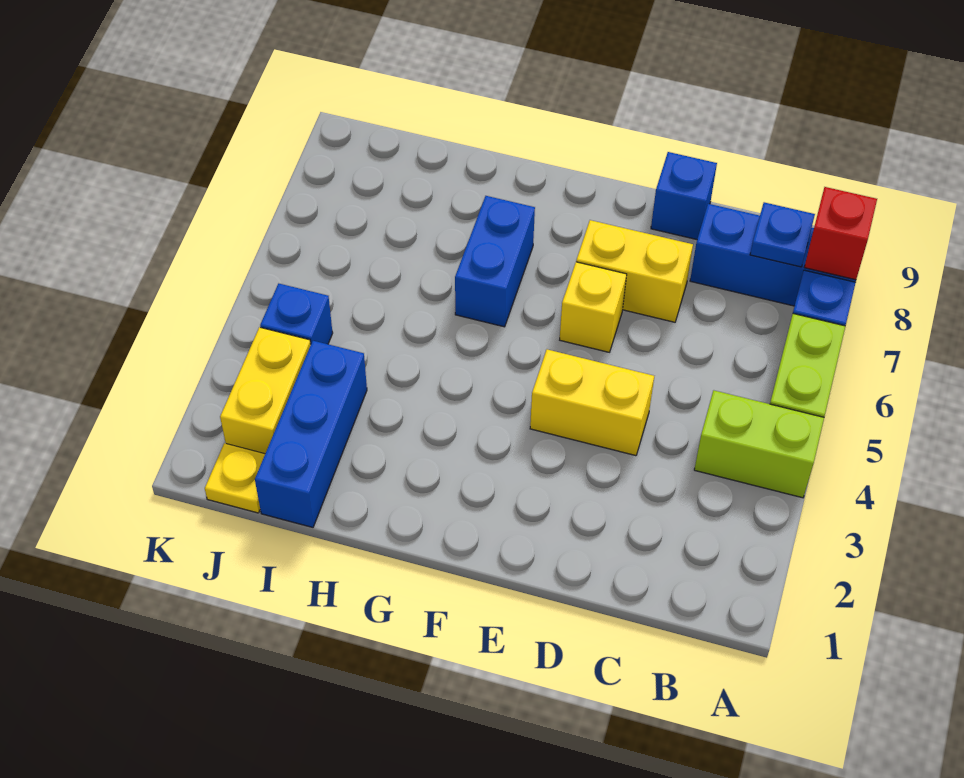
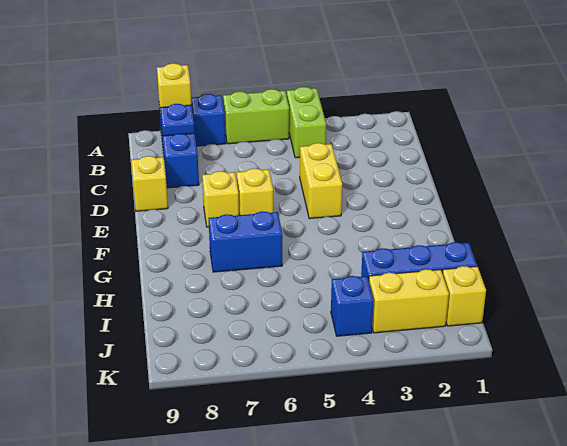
red 1x1 brick [805,187,877,280] -> yellow 1x1 brick [157,63,192,113]
yellow 1x2 brick [576,220,693,322] -> yellow 1x1 brick [202,171,239,227]
blue 1x1 brick [651,152,717,239] -> yellow 1x1 brick [131,156,168,211]
yellow 1x1 plate [205,443,265,513] -> yellow 1x1 brick [442,266,486,326]

